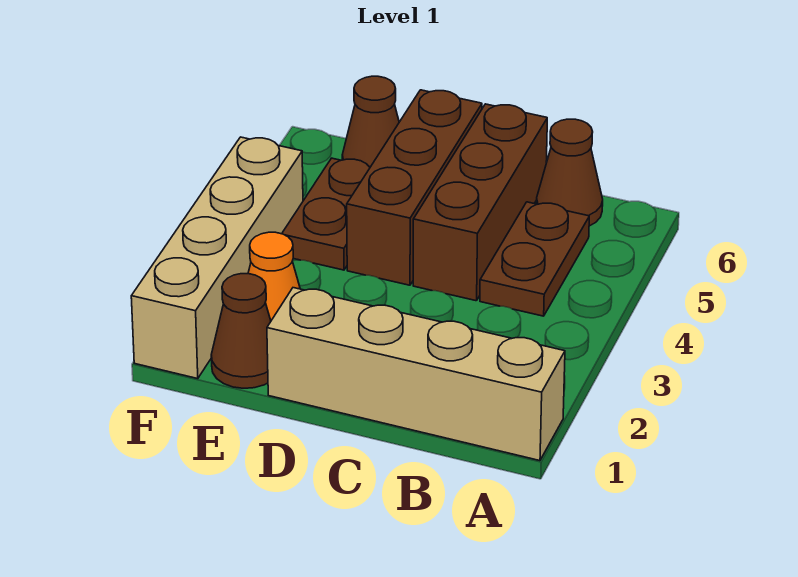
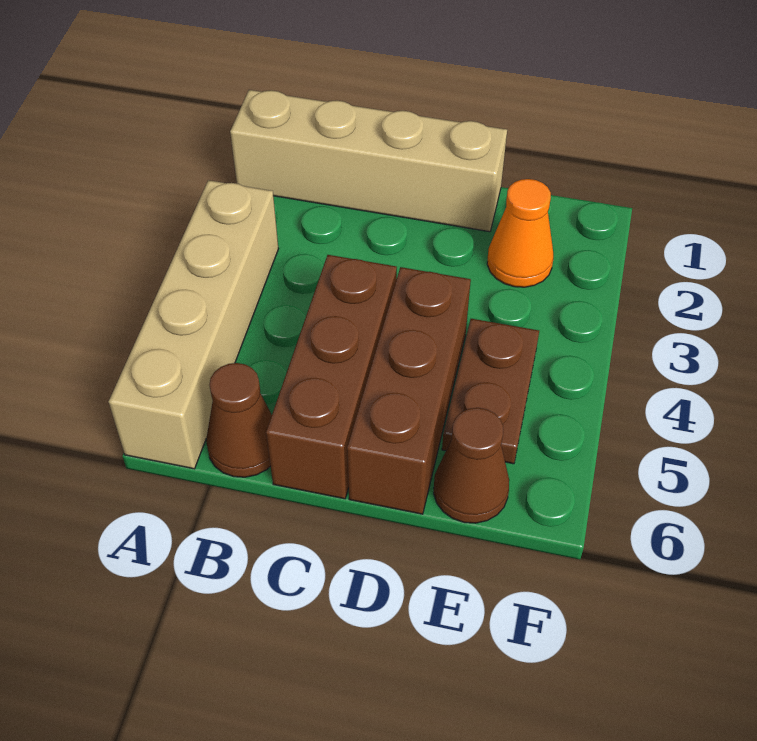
brown 1x2 plate [480,202,589,316] -> none
brown 1x1 cone [211,274,271,388] -> none
tan 1x4 brick [131,137,303,379] -> tan 1x4 brick moved to [109,180,278,469]

